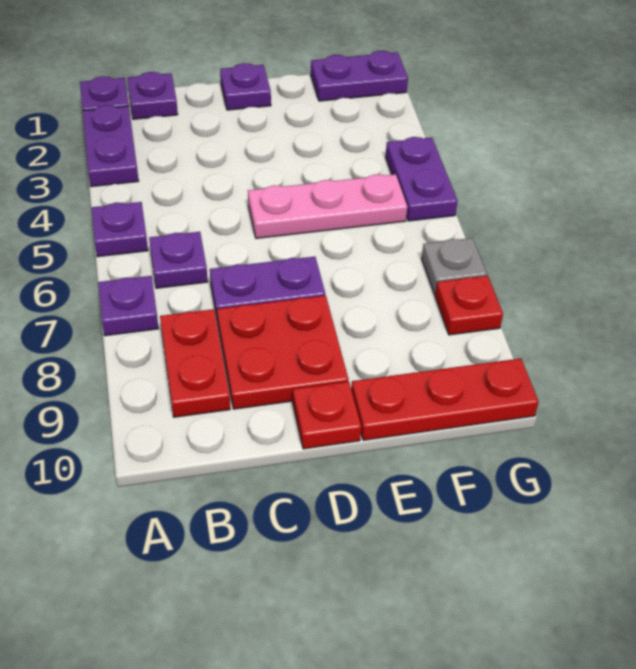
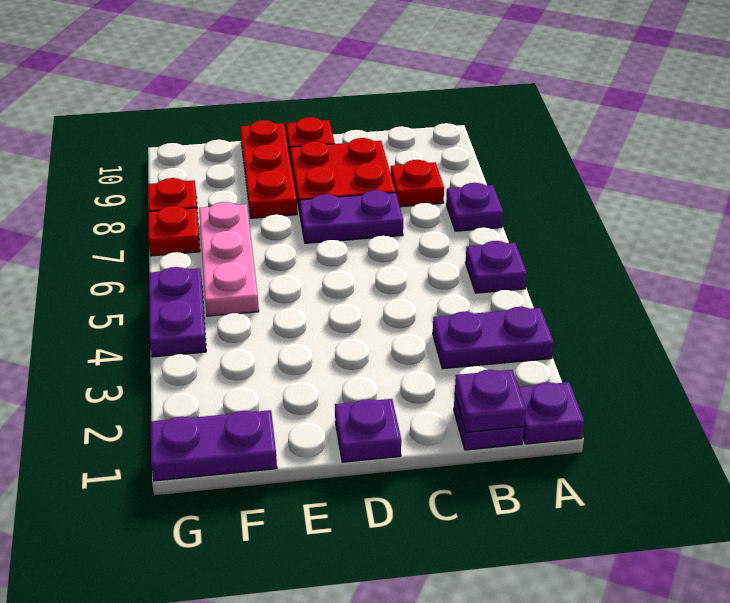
purple 1x2 plate [83,105,139,187] -> purple 1x2 plate turned to [433,307,554,369]
purple 1x1 plate [149,232,208,288] -> purple 1x1 plate moved to [455,370,526,432]
red 1x2 plate [160,309,230,417] -> red 1x1 plate [391,160,444,207]
pink 1x3 plate [248,174,407,238] -> pink 1x3 plate turned to [199,202,259,316]
red 1x3 plate [351,358,538,440] -> red 1x3 plate turned to [240,120,297,218]
grey 1x1 plate [422,238,487,294] -> red 1x1 plate [148,206,200,256]

